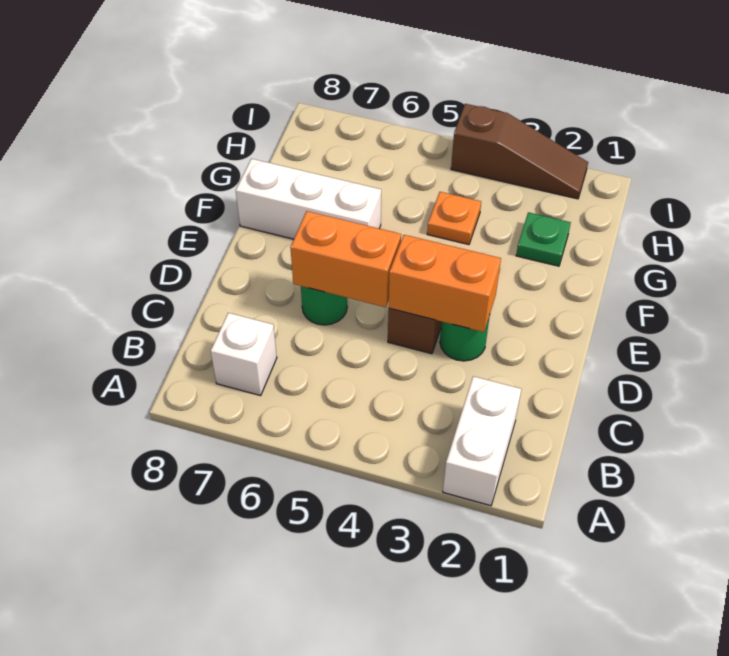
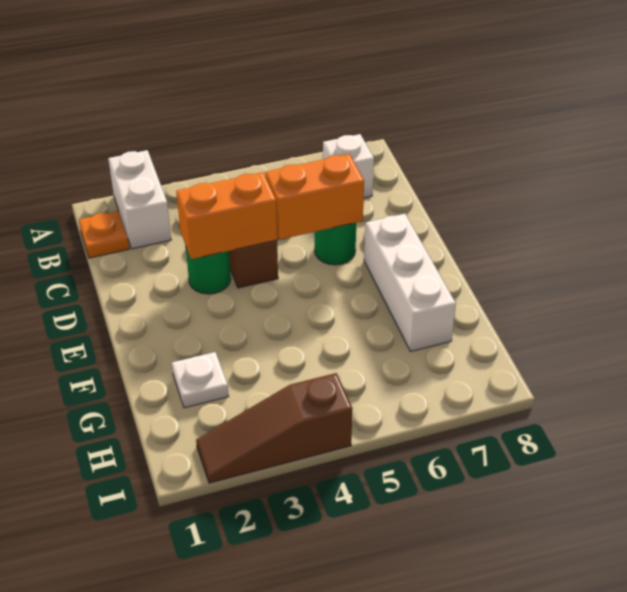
white 1x3 brick [236,159,381,239] -> white 1x3 brick turned to [364,214,456,351]
green 1x1 plate [516,212,571,266] -> white 1x1 plate [172,352,229,408]
orange 1x1 plate [427,192,481,245] -> orange 1x1 plate moved to [79,211,129,258]

